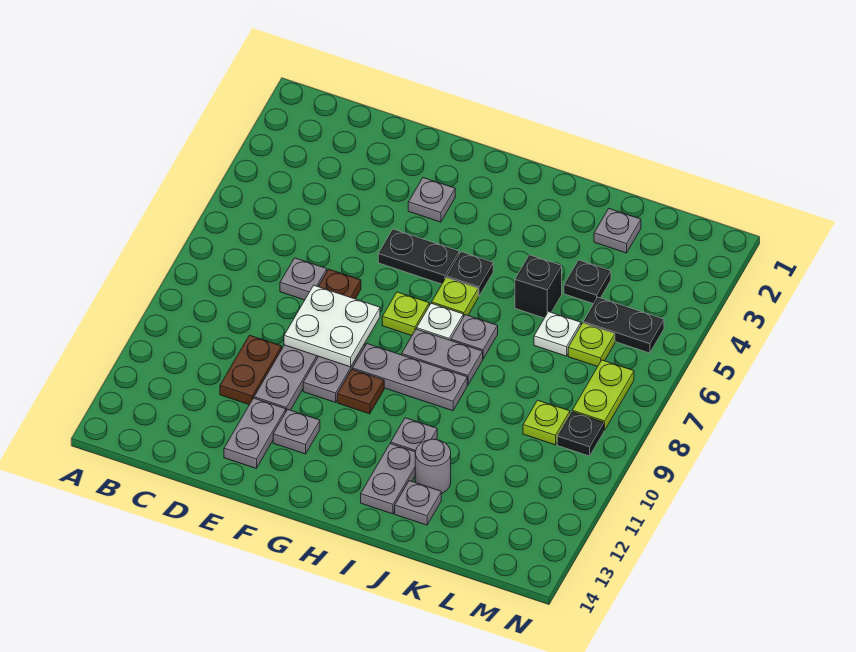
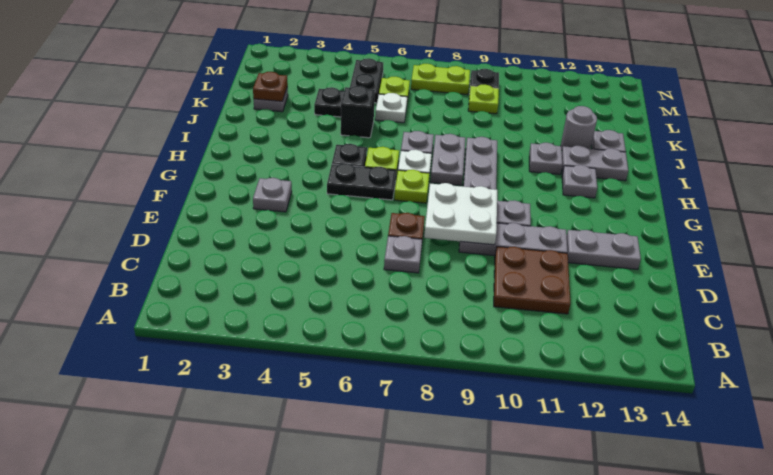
brown 1x2 plate [220,335,282,405] -> brown 2x2 plate [494,247,570,314]
black 1x2 plate [378,229,459,284] -> black 1x2 plate turned to [327,163,396,200]
grey 1x1 plate [273,410,320,454] -> grey 1x1 plate moved to [562,165,597,198]
brown 1x1 plate [337,369,384,414] -> brown 1x1 plate moved to [253,72,288,101]

